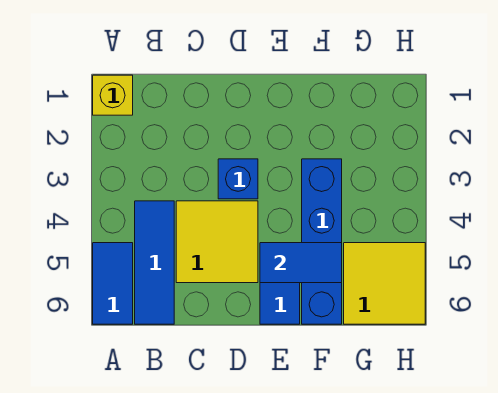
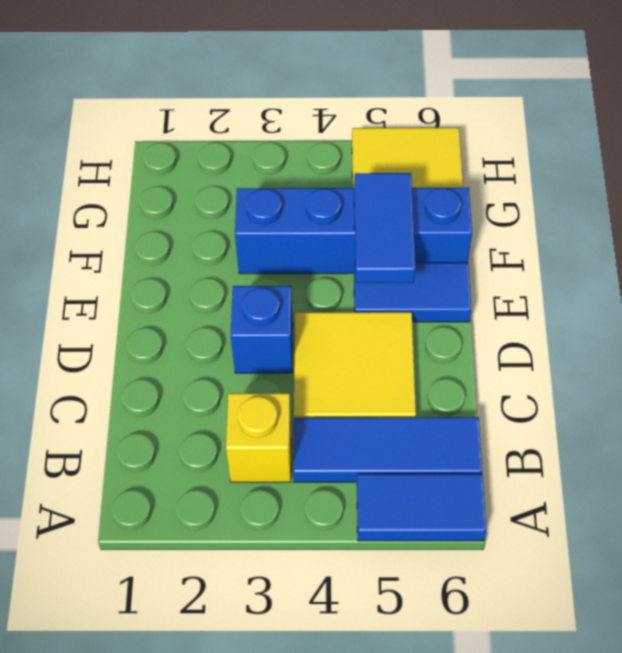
yellow 1x1 brick [93,75,133,115] -> yellow 1x1 brick moved to [226,393,291,482]

